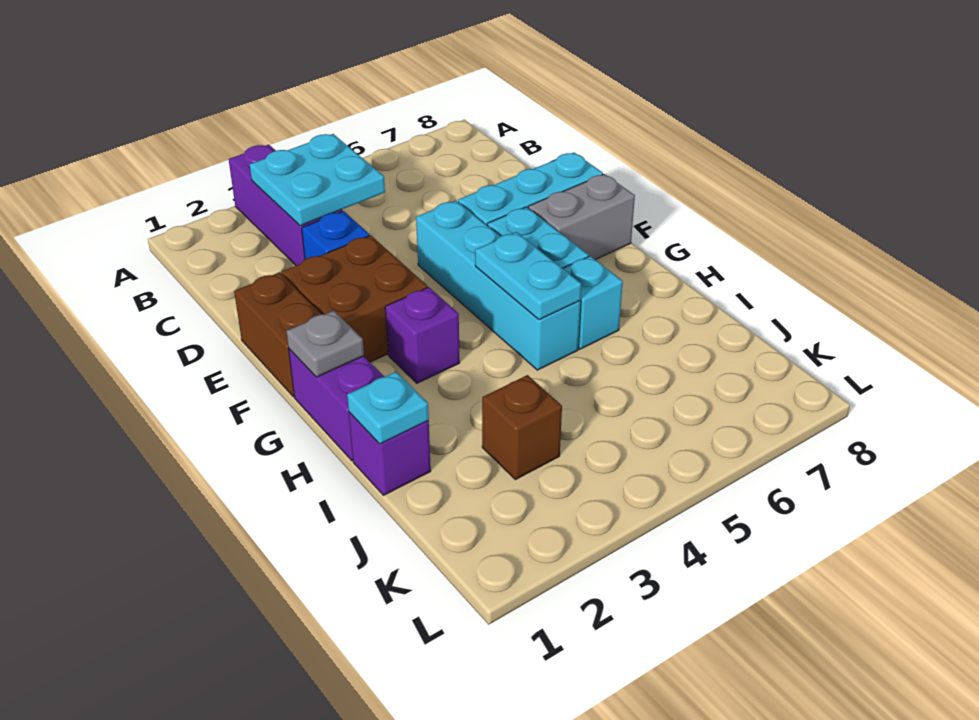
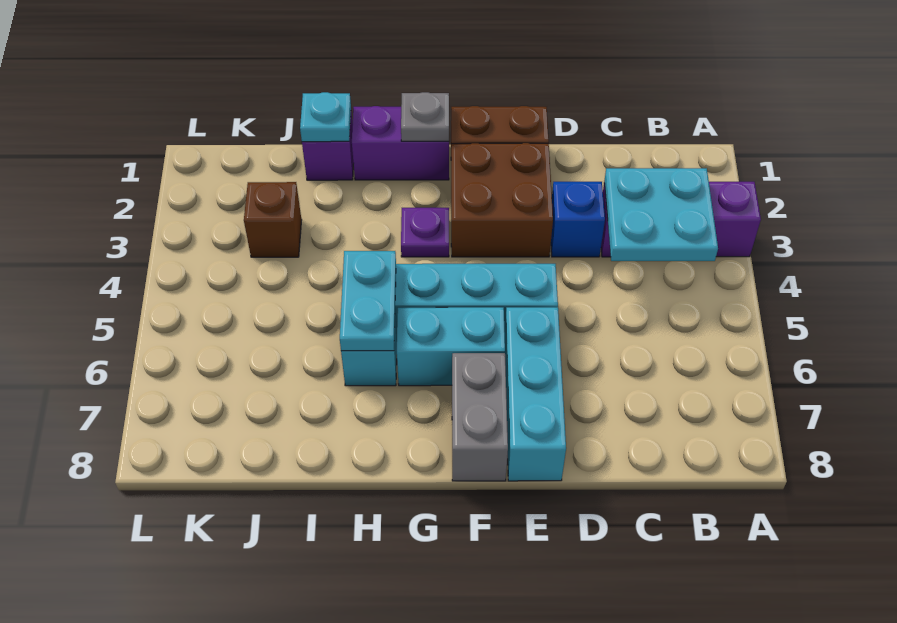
purple 1x1 brick [385,287,460,383] -> purple 1x1 plate [401,208,449,257]
cyan 1x2 plate [475,232,581,320] -> cyan 1x2 plate turned to [340,251,396,351]

